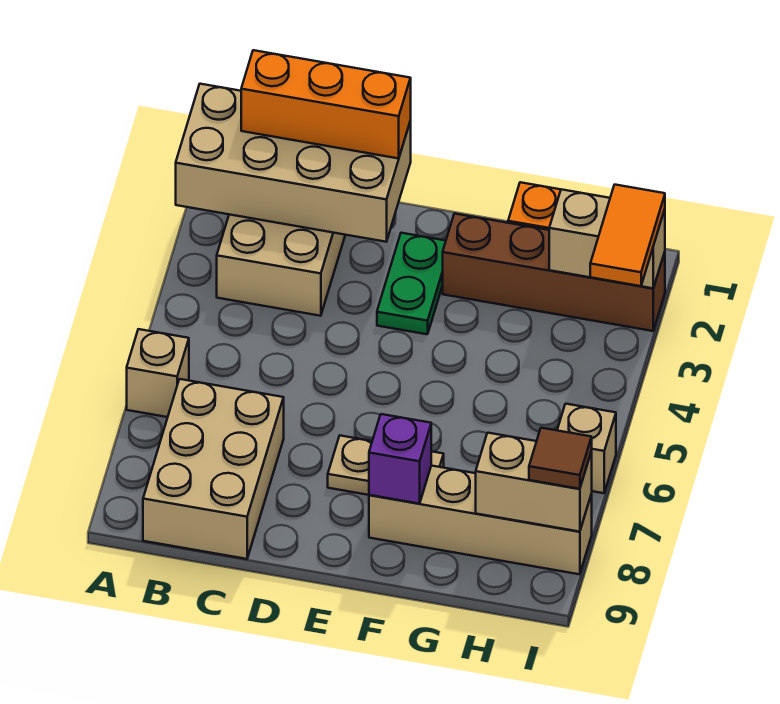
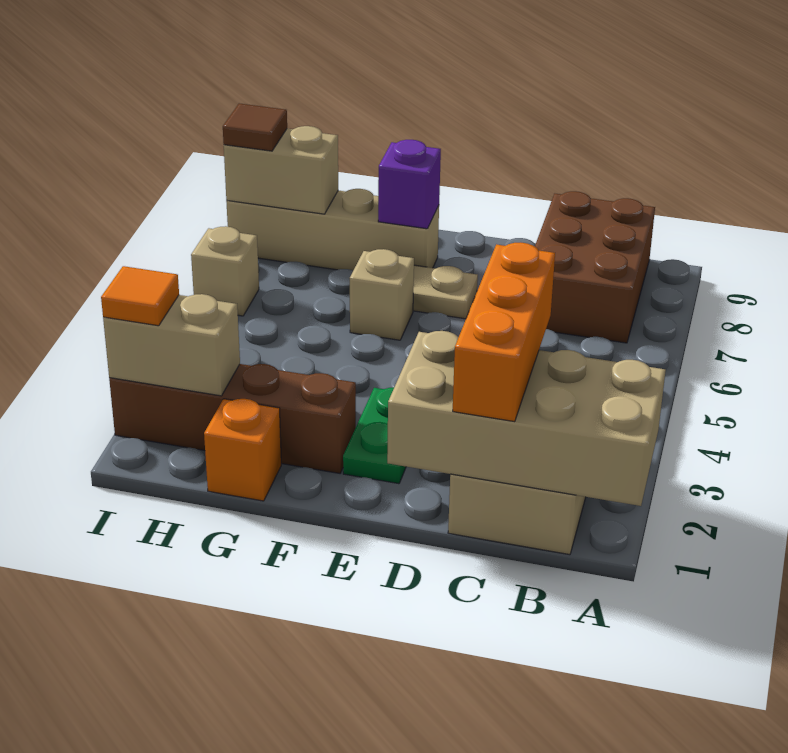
tan 1x1 brick [127,329,189,417] -> tan 1x1 brick moved to [350,249,414,340]
orange 1x3 brick [241,50,411,158] -> orange 1x3 brick turned to [453,242,555,422]
tan 2x3 brick [143,379,284,559] -> brown 2x3 brick [535,191,655,343]
orange 1x2 tile [590,185,665,286] -> orange 1x1 tile [101,266,179,326]

